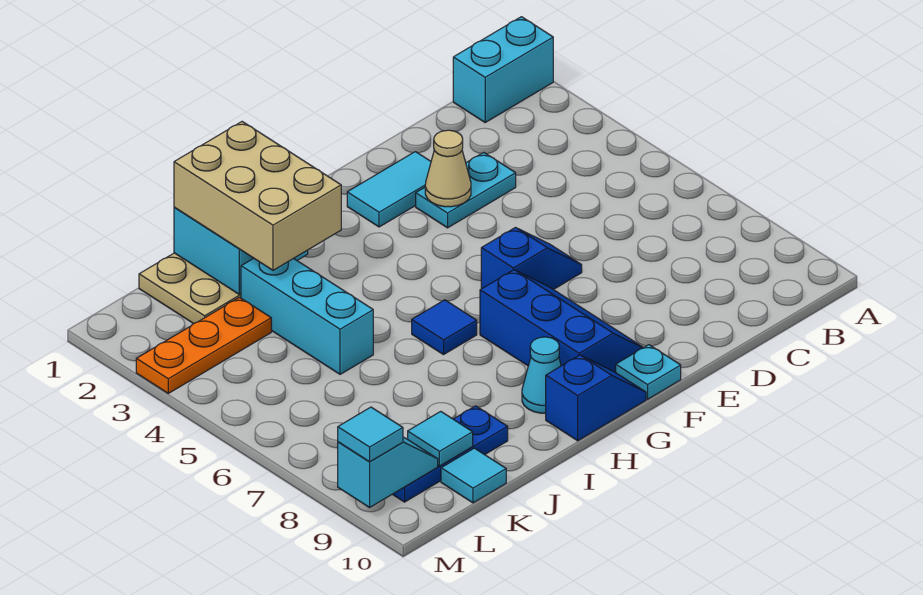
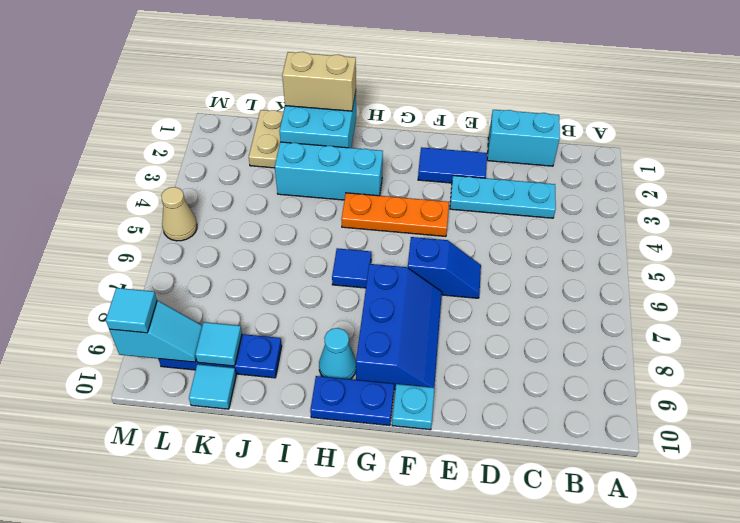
cyan 1x2 brick [453,17,553,122] -> cyan 1x2 brick moved to [487,110,560,166]
cyan 1x2 plate [416,152,516,228] -> cyan 1x3 plate [450,176,556,218]
cyan 1x2 tile [347,152,431,227] -> blue 1x2 tile [418,147,487,183]
tan 1x1 cone [425,130,471,207] -> tan 1x1 cone moved to [161,187,197,241]
blue 1x2 slope [546,355,646,441] -> blue 1x2 plate [310,376,394,426]
tan 2x3 brick [174,122,341,270] -> tan 1x2 brick [282,52,356,111]
cyan 1x3 brick [241,258,373,374] -> cyan 1x3 brick turned to [275,142,383,200]
orange 1x3 plate [136,297,271,393] -> orange 1x3 plate moved to [341,193,449,236]

